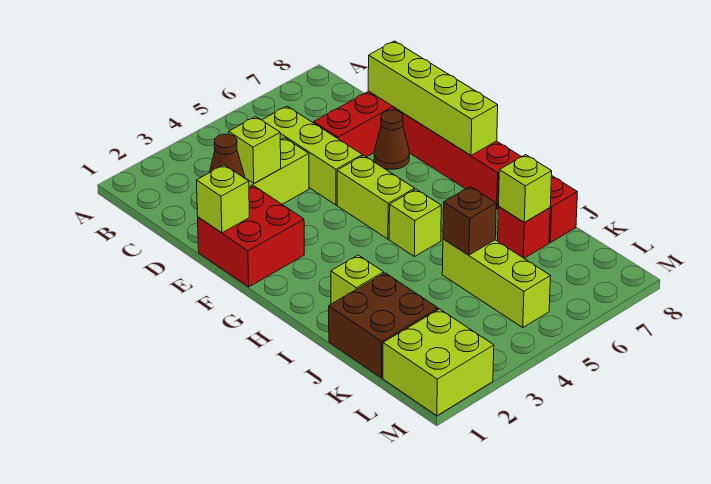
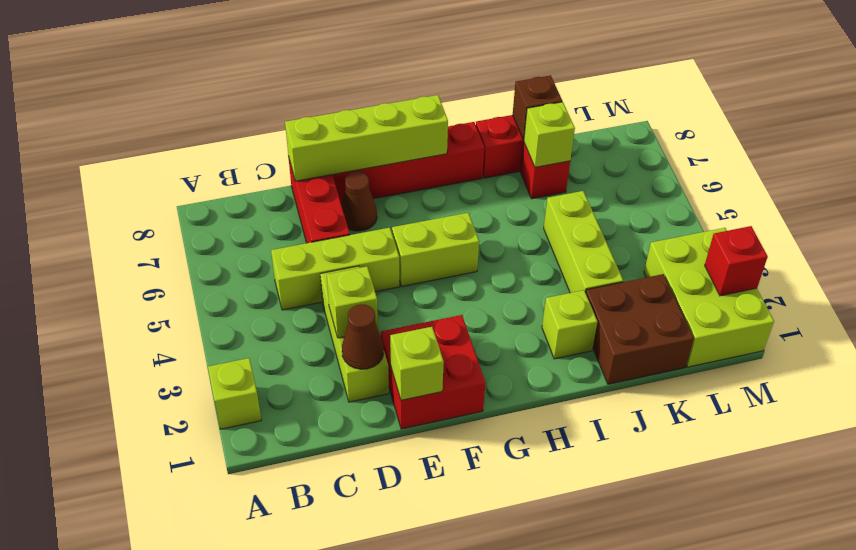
lime 1x1 brick [389,189,441,256] -> lime 1x1 brick moved to [208,358,261,429]
lime 1x3 brick [442,239,551,328] -> lime 1x3 brick turned to [544,191,623,293]
brown 1x1 brick [443,187,496,255] -> brown 1x1 brick moved to [513,75,562,140]
lime 2x2 brick [383,309,494,416] -> lime 2x3 brick [644,228,774,367]
none -> red 1x1 brick [705,226,768,296]

